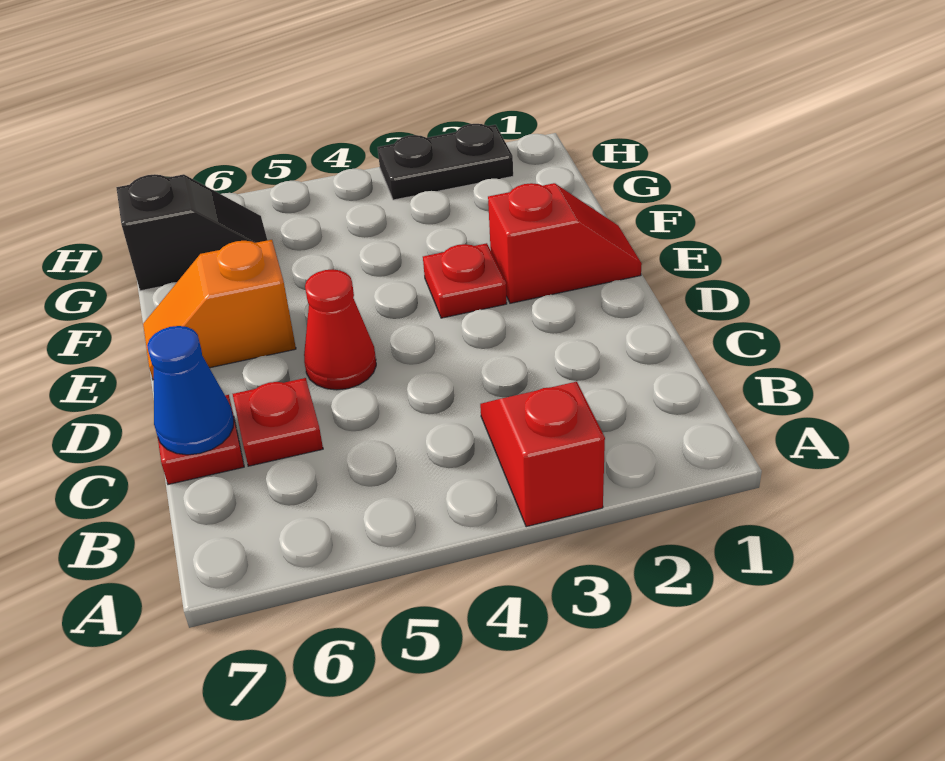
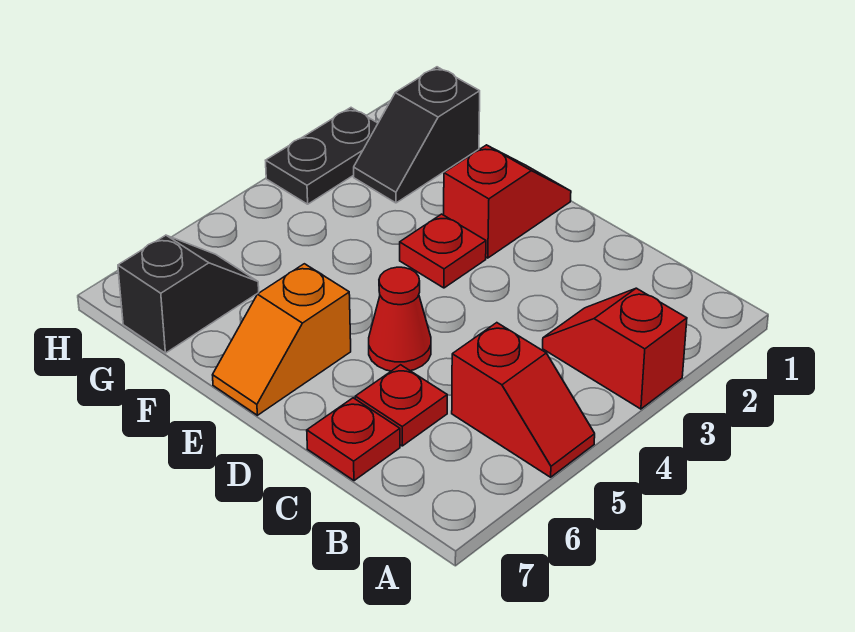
none -> red 1x2 slope [452,323,595,477]
blue 1x1 cone [147,326,234,455] -> none
none -> black 1x2 slope [354,67,480,203]

